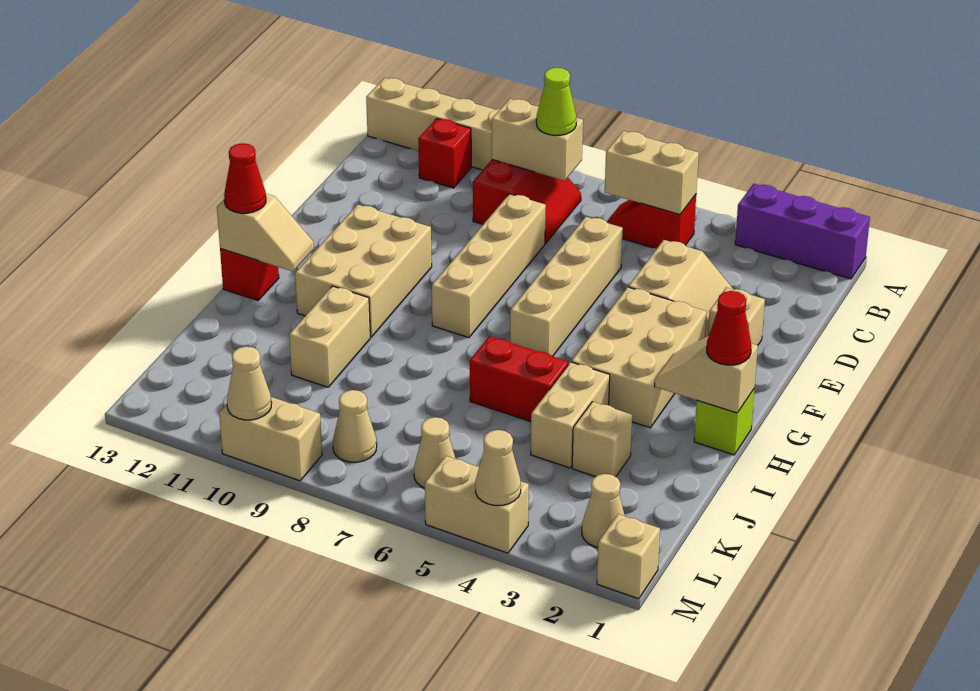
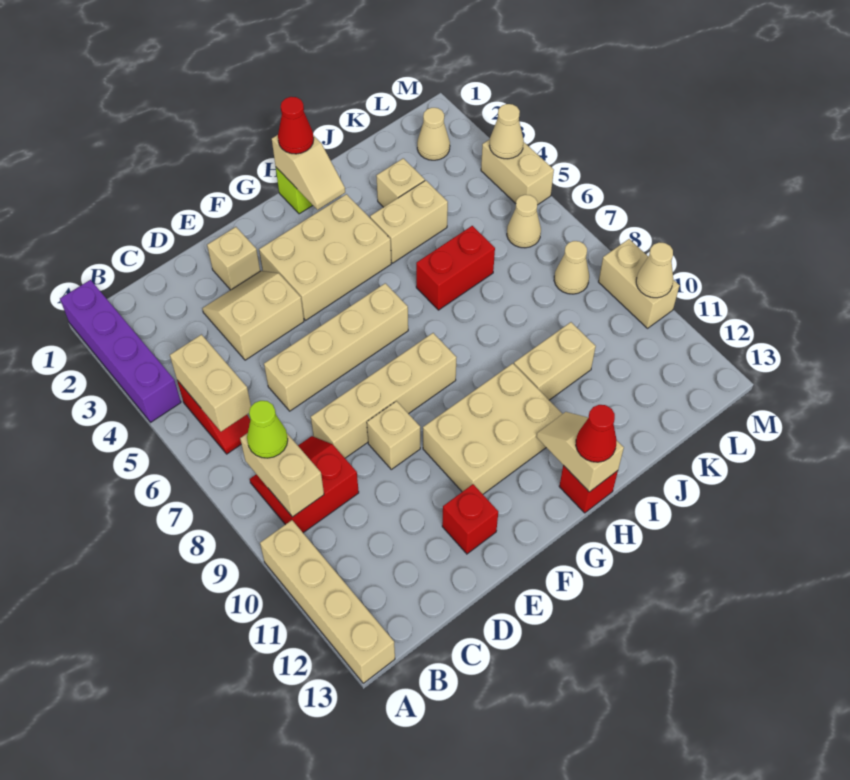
purple 1x3 brick [735,184,870,279] -> purple 1x4 brick [60,280,181,422]
red 1x1 brick [418,119,471,188] -> red 1x1 brick moved to [442,484,498,554]
red 1x2 brick [470,336,568,421] -> red 1x2 brick turned to [416,226,495,310]
tan 1x1 brick [597,514,660,599] -> tan 1x1 brick moved to [367,401,420,469]

